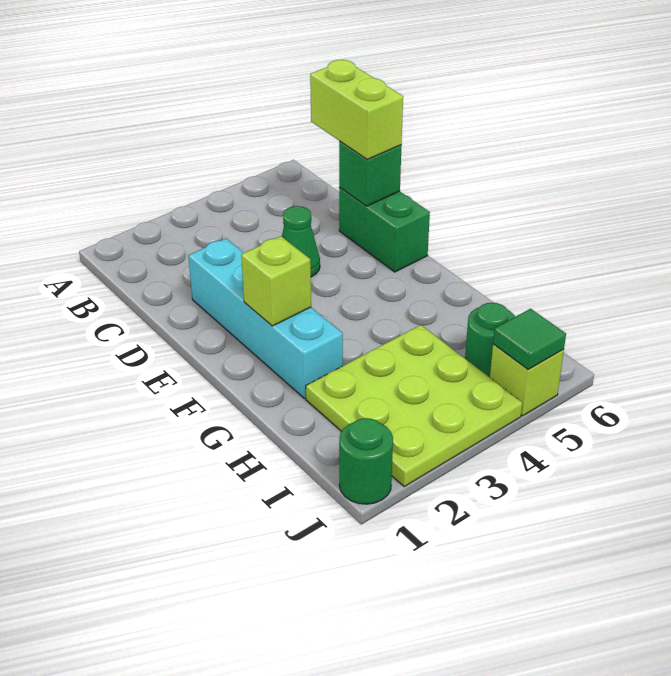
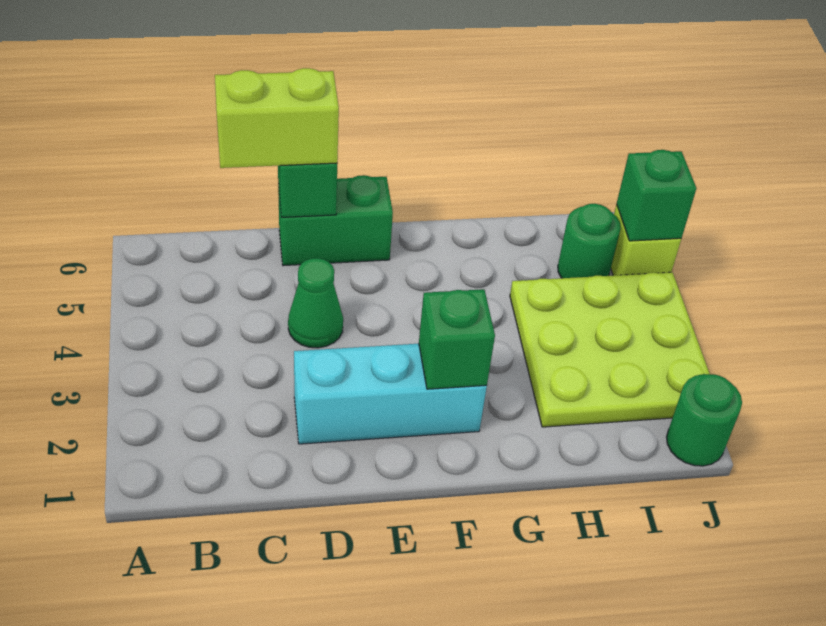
cyan 1x4 brick [188,238,343,398] -> cyan 1x3 brick [294,344,487,444]
lime 1x1 brick [241,236,311,326] -> green 1x1 brick [419,289,495,389]
green 1x1 tile [493,309,566,370] -> green 1x1 brick [617,150,696,241]

